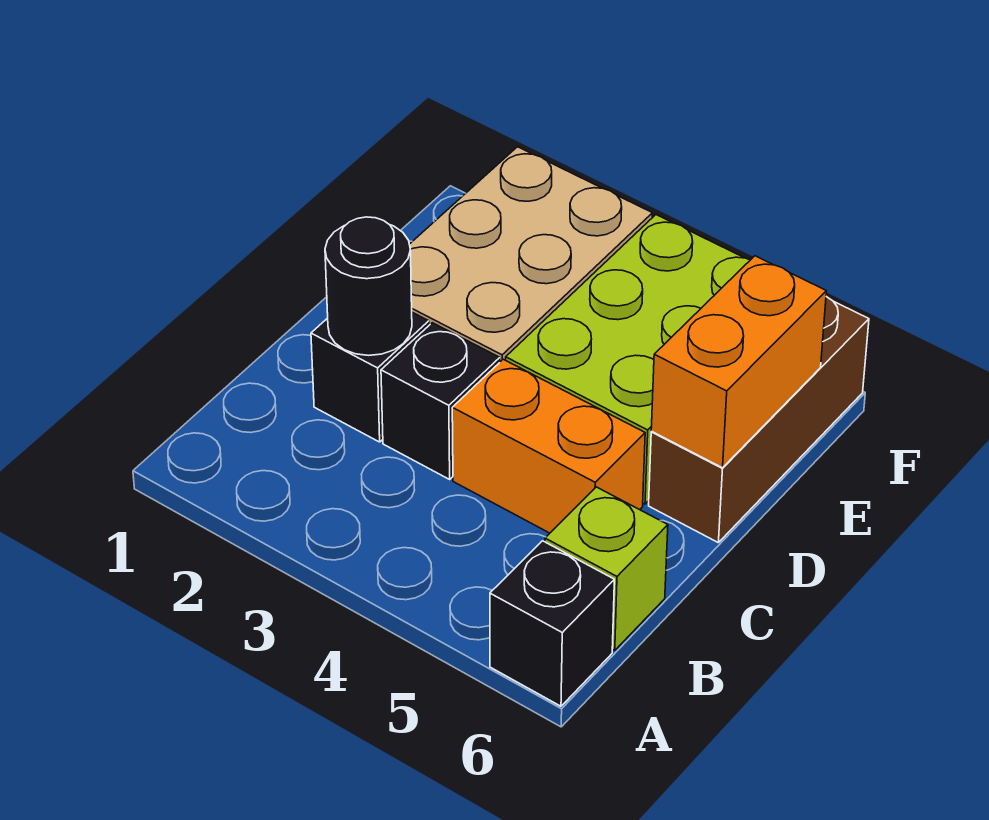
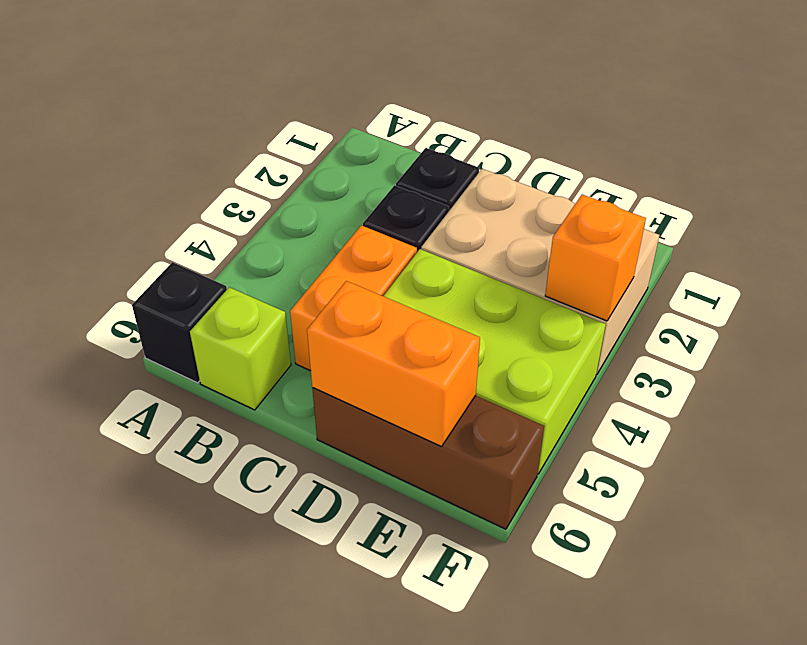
black 1x1 round brick [325,217,412,355] -> none
none -> orange 1x1 brick [545,195,646,321]

